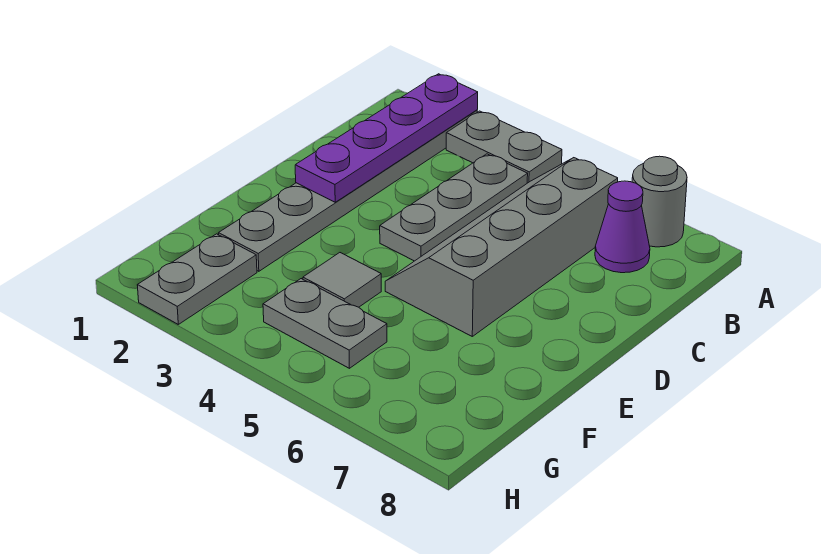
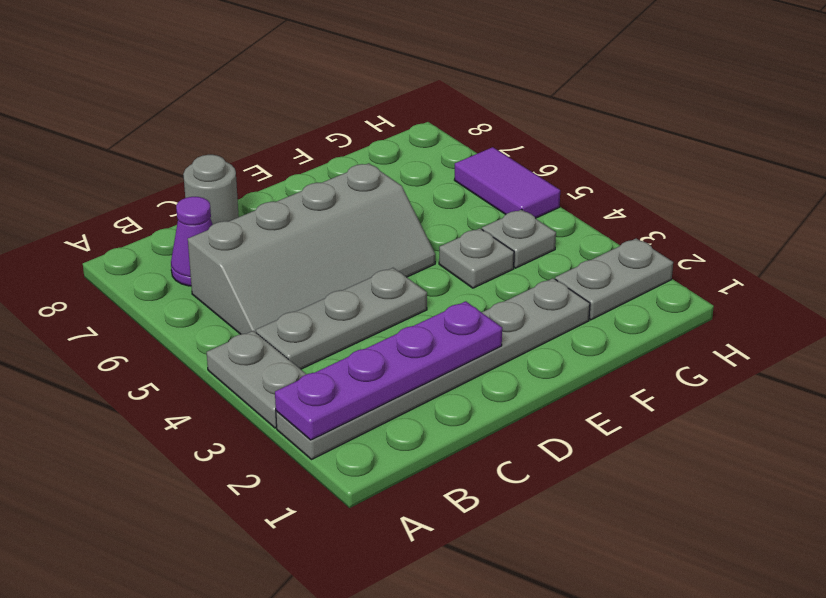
grey 1x1 round brick [632,156,687,247] -> grey 1x1 round brick moved to [183,155,239,224]
grey 1x1 tile [303,253,381,307] -> grey 1x1 plate [439,228,514,288]
grey 1x2 plate [263,279,387,368] -> grey 1x1 plate [482,209,556,268]
none -> purple 1x2 tile [454,147,560,218]

